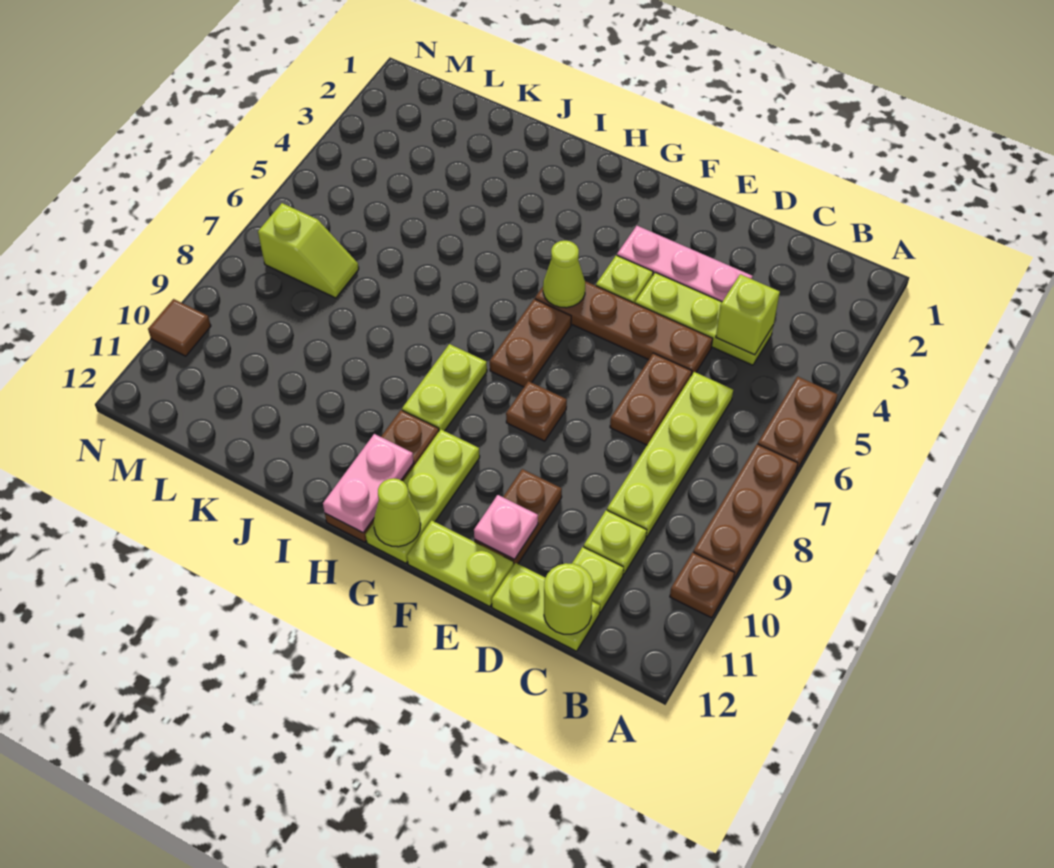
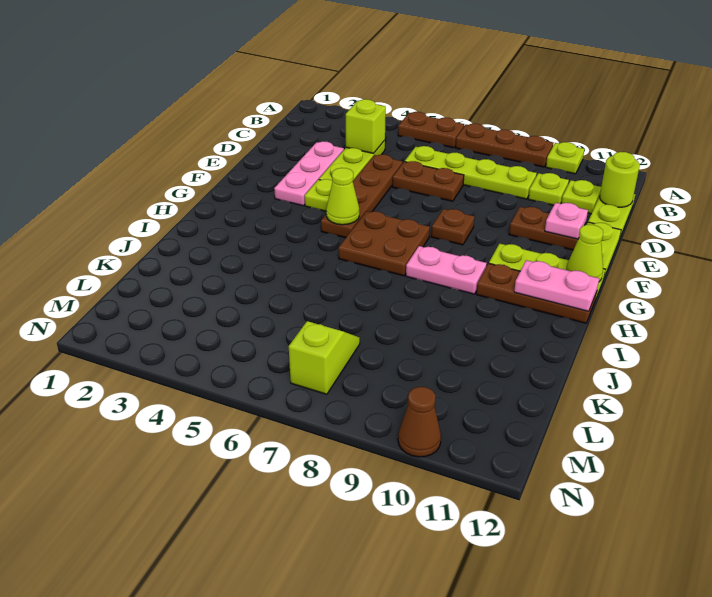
brown 1x1 plate [670,552,734,618] -> lime 1x1 plate [546,142,584,174]
brown 1x2 plate [490,299,571,387] -> brown 2x2 plate [338,211,430,276]
lime 1x2 plate [402,344,487,431] -> pink 1x2 plate [406,246,487,294]
brown 1x1 tile [148,299,211,356] -> brown 1x1 cone [398,387,441,457]

